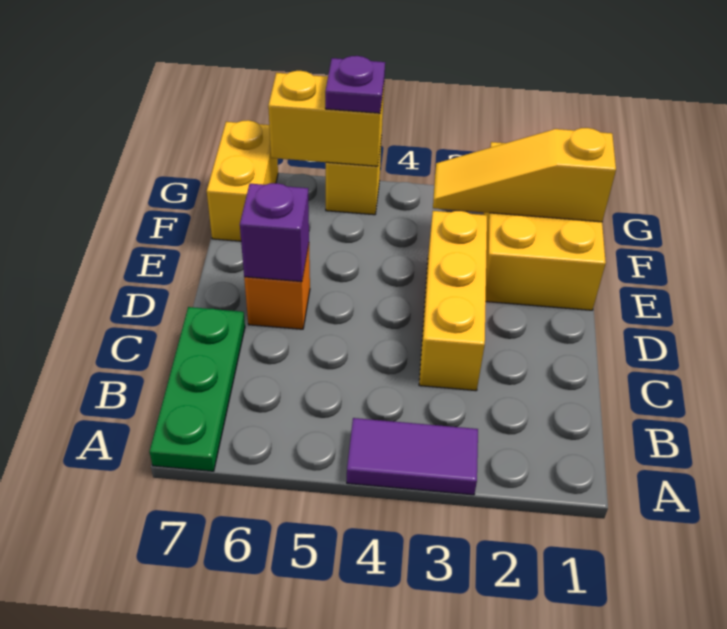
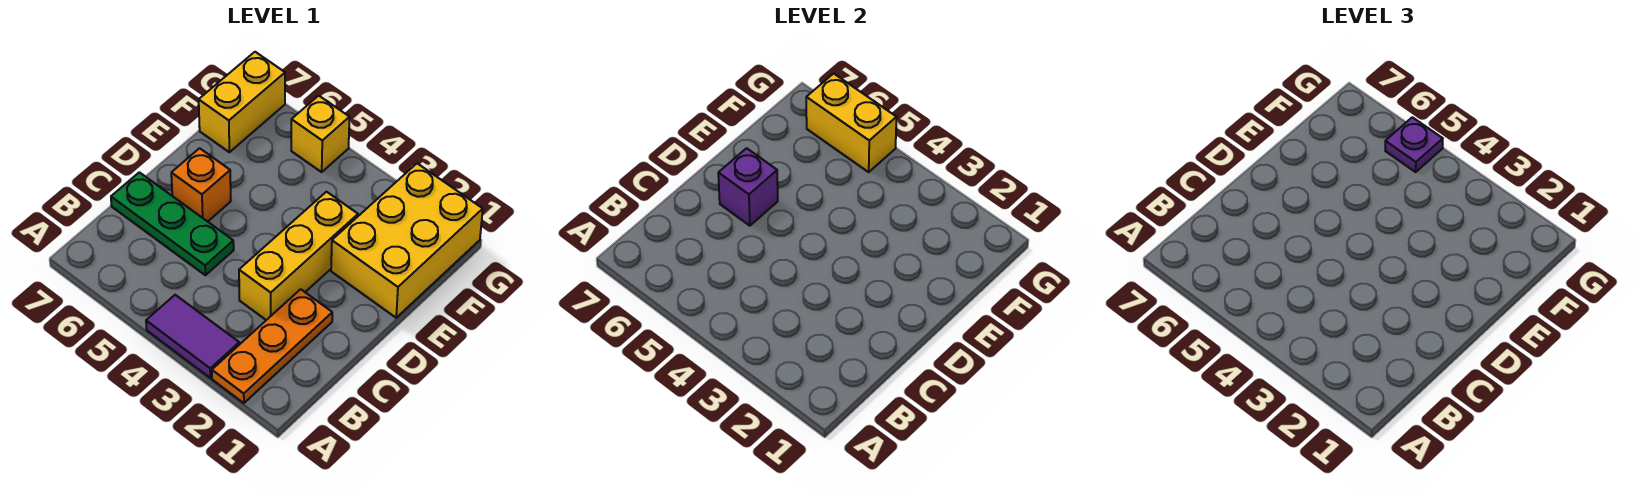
none -> orange 1x3 plate [212,289,332,403]
green 1x3 plate [150,307,245,471] -> green 1x3 plate turned to [111,172,234,275]
yellow 1x3 slope [433,128,616,222] -> none

